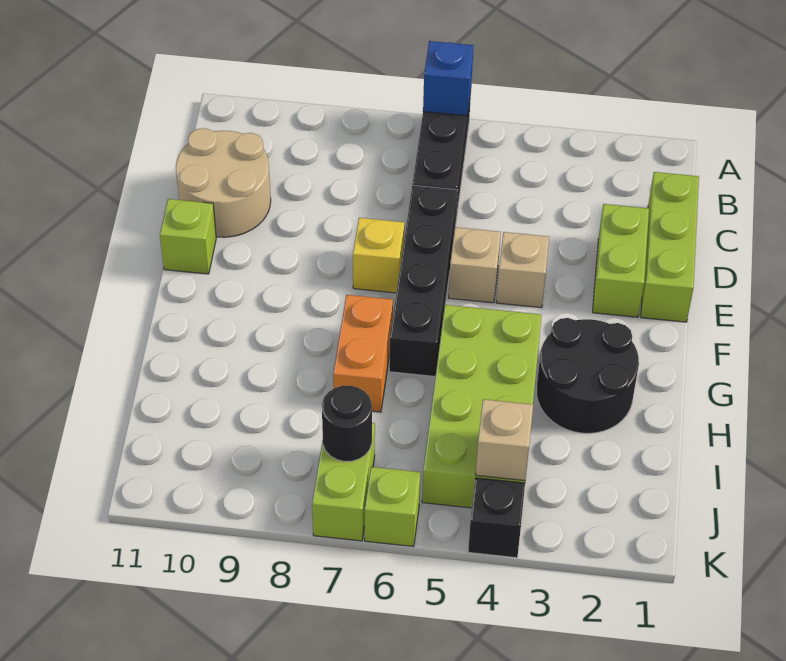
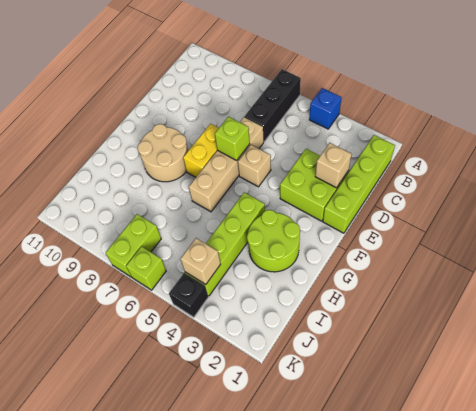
blue 1x1 brick [423,41,474,116] -> blue 1x1 brick moved to [309,88,341,129]
lime 1x3 brick [641,172,699,322] -> lime 1x4 brick [323,135,395,233]
tan 2x2 round brick [176,128,271,237] -> tan 2x2 round brick moved to [138,124,188,182]
lime 1x2 brick [593,204,649,317] -> lime 2x2 brick [280,149,348,221]
black 1x4 brick [389,185,457,377] -> tan 1x4 brick [189,117,264,212]
tan 1x1 brick [496,232,549,308] -> tan 1x1 brick moved to [315,143,351,188]
yellow 1x1 brick [353,218,404,293] -> yellow 1x2 brick [183,124,219,177]
lime 1x1 brick [160,199,216,274] -> lime 1x1 brick moved to [215,117,250,161]
black 2x2 round brick [537,318,639,433] -> lime 2x2 round brick [247,210,300,272]
lime 2x4 brick [422,305,542,508] -> lime 1x4 brick [185,192,265,296]
orange 1x2 brick [333,295,393,412] -> none
black 1x1 round brick [322,386,372,461] -> none

